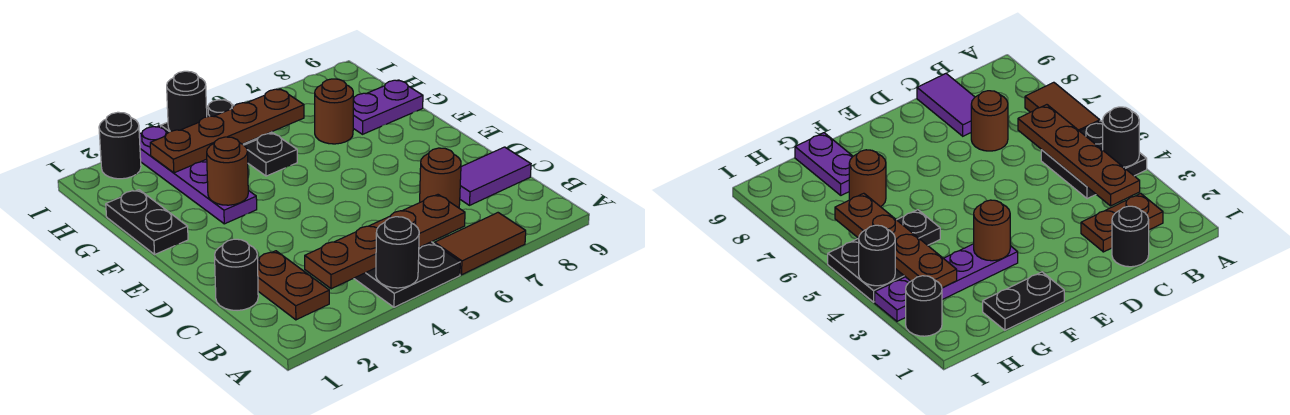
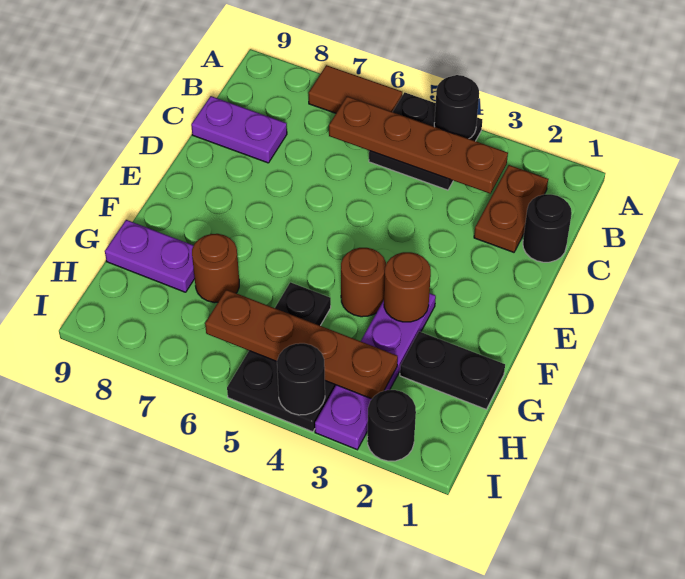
brown 1x1 round brick [420,148,461,208] -> brown 1x1 round brick moved to [341,248,386,317]
purple 1x2 tile [460,147,531,205] -> purple 1x2 plate [191,96,287,163]
black 1x2 plate [106,190,188,254] -> black 1x2 plate turned to [400,332,505,409]

